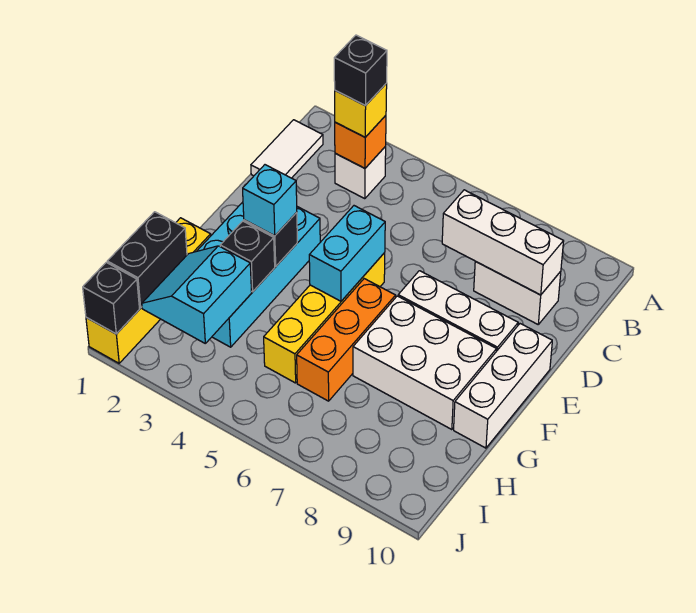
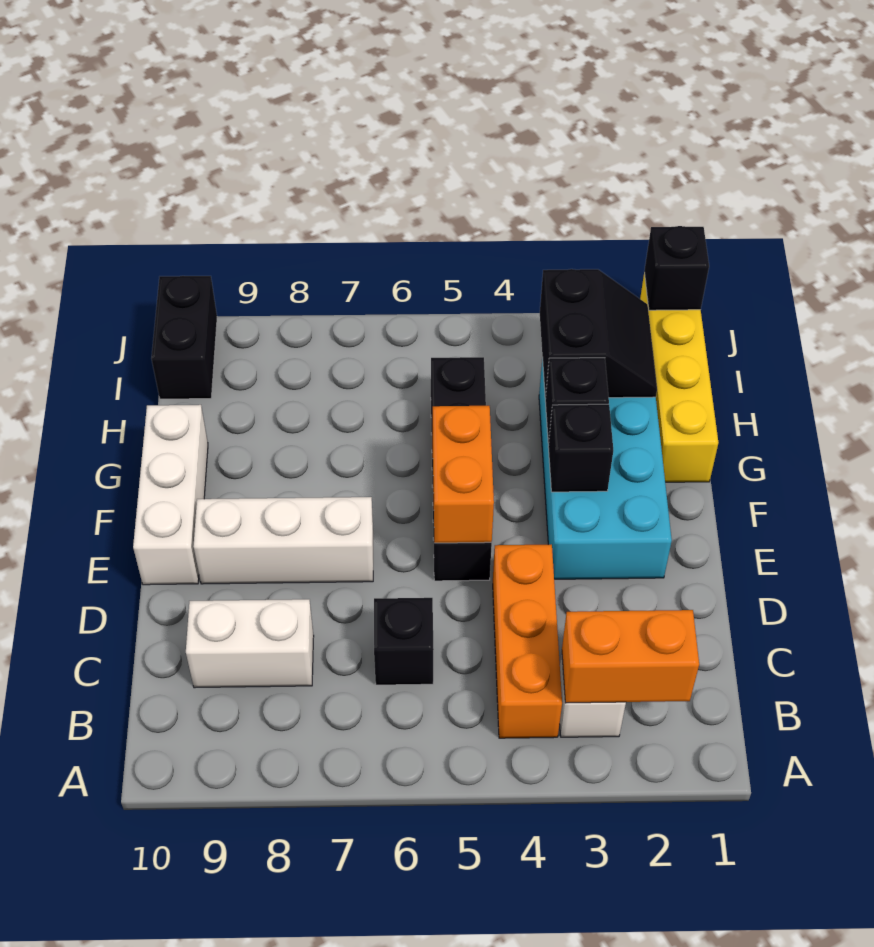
white 1x2 tile [251,120,323,178] -> none
orange 1x1 brick [335,115,386,168] -> orange 1x2 brick [562,610,699,703]
yellow 1x1 brick [335,83,387,137] -> none
black 1x1 brick [334,35,387,106] -> black 1x1 brick moved to [374,598,434,685]
white 1x3 brick [442,190,564,295] -> none
yellow 1x4 brick [264,253,385,383] -> black 1x4 brick [431,357,492,581]
cyan 1x2 brick [309,206,385,301] -> orange 1x2 brick [433,406,494,543]
cyan 1x1 brick [243,165,297,236] -> none
orange 1x3 brick [297,279,396,401] -> orange 1x3 brick moved to [493,545,562,738]
white 2x3 brick [353,296,497,430] -> none
black 1x2 brick [107,212,187,308] -> black 1x2 brick moved to [151,276,217,399]
cyan 2x2 slope [142,246,252,343] -> black 2x2 slope [540,269,657,398]

